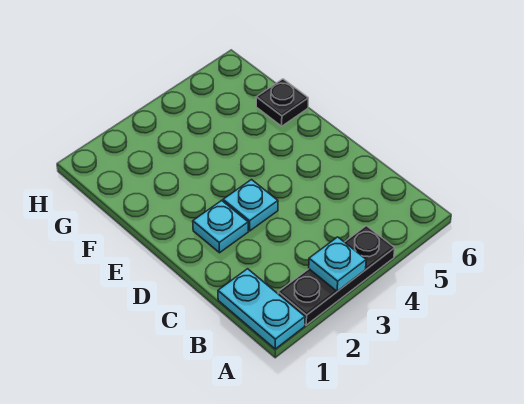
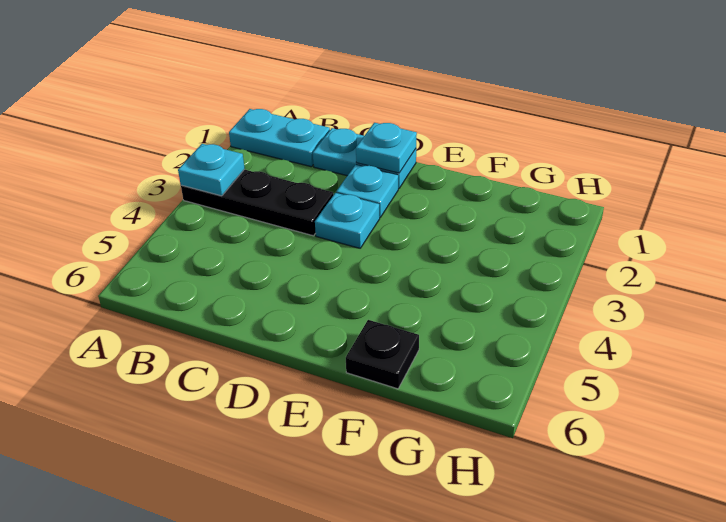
black 1x3 plate [278,226,395,325] -> black 1x3 plate turned to [181,169,333,236]
none -> cyan 1x2 plate [313,128,416,189]
none -> cyan 1x1 plate [356,123,417,173]

